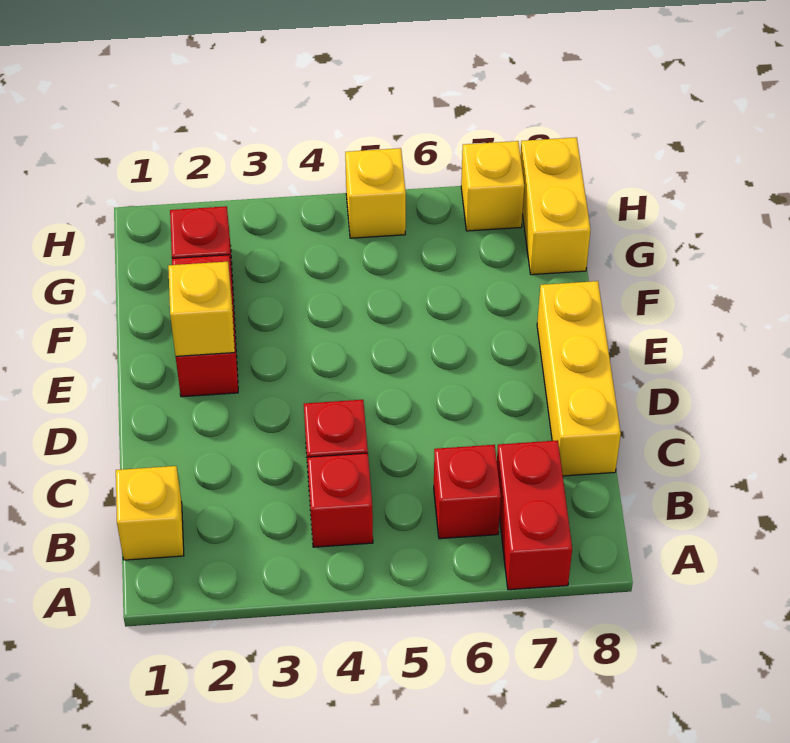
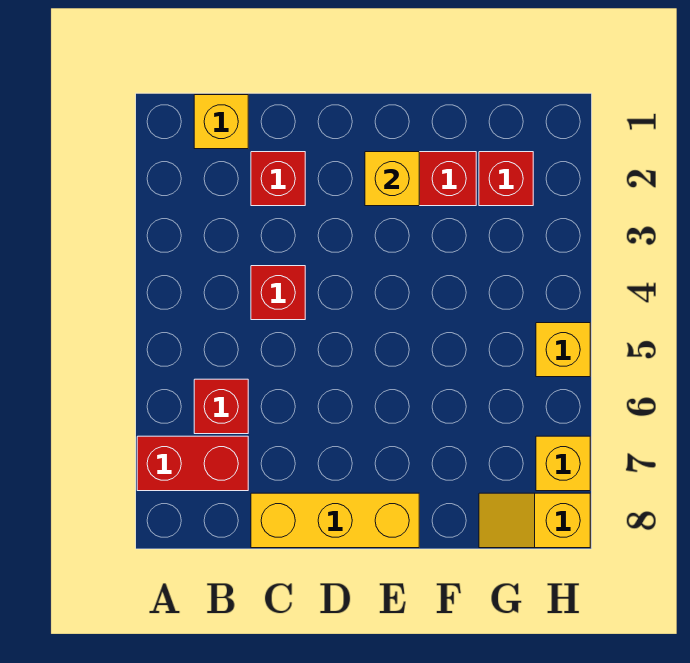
red 1x1 brick [307,453,373,547] -> red 1x1 brick moved to [251,152,305,206]
yellow 1x2 brick [520,137,591,275] -> yellow 1x2 slope [479,493,590,548]

